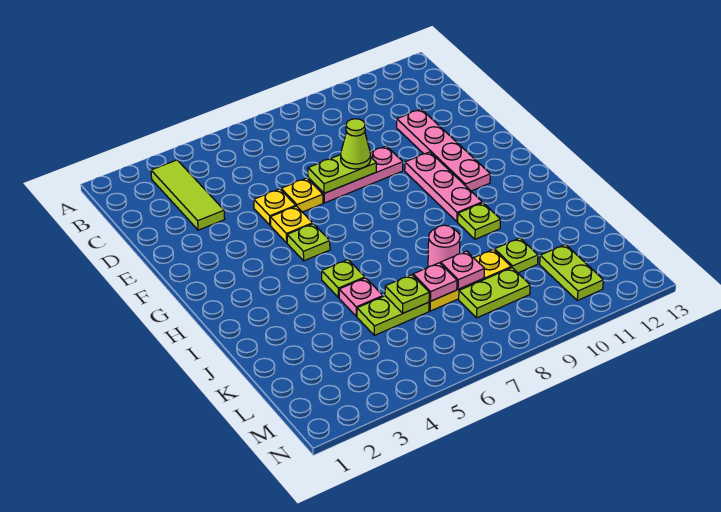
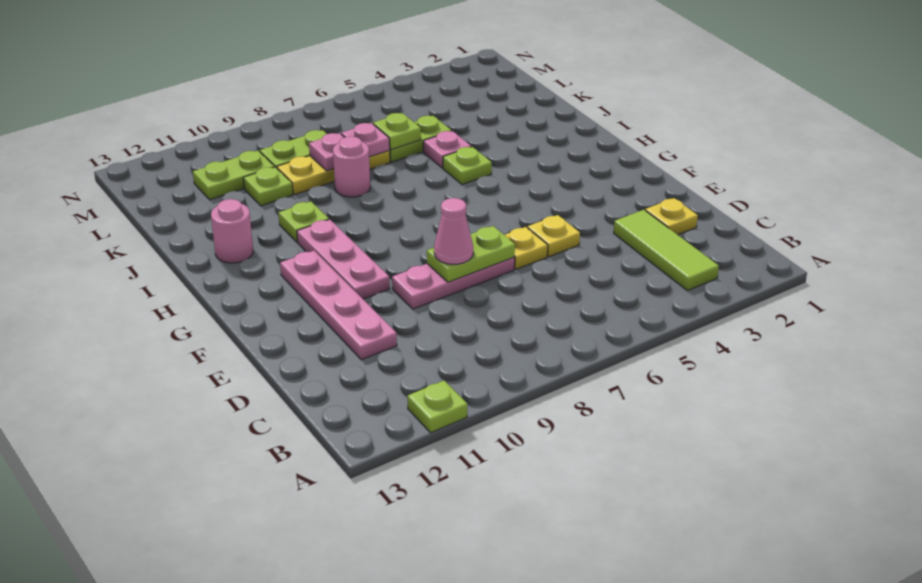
lime 1x1 cone [341,119,371,169] -> pink 1x1 cone [434,198,473,264]
yellow 1x1 plate [270,206,313,243] -> yellow 1x1 plate moved to [645,198,698,235]
lime 1x1 plate [287,224,330,261] -> lime 1x1 plate moved to [407,381,467,433]
none -> pink 1x1 round brick [211,199,253,263]
lime 1x2 plate [540,244,603,300] -> lime 1x2 plate turned to [193,151,274,200]

